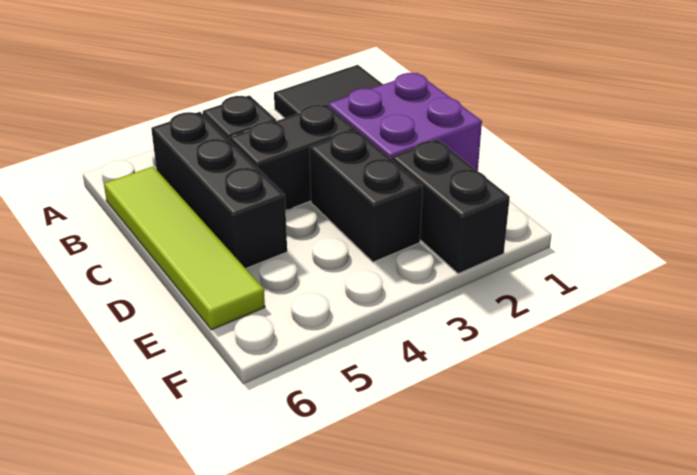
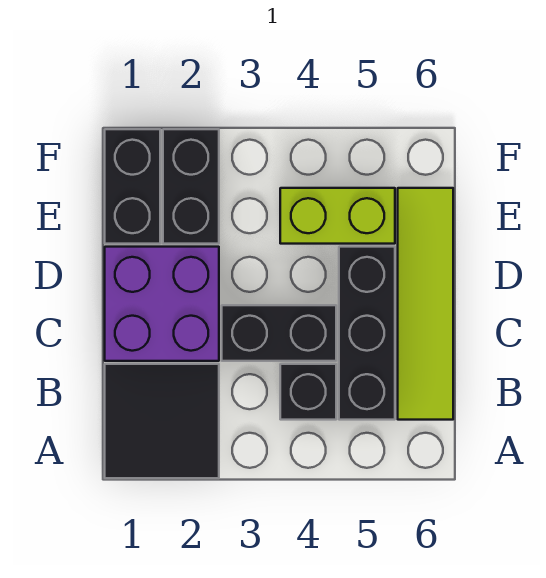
black 1x2 brick [310,130,423,262] -> black 1x2 brick moved to [105,129,160,244]
none -> lime 1x2 brick [280,188,395,244]

